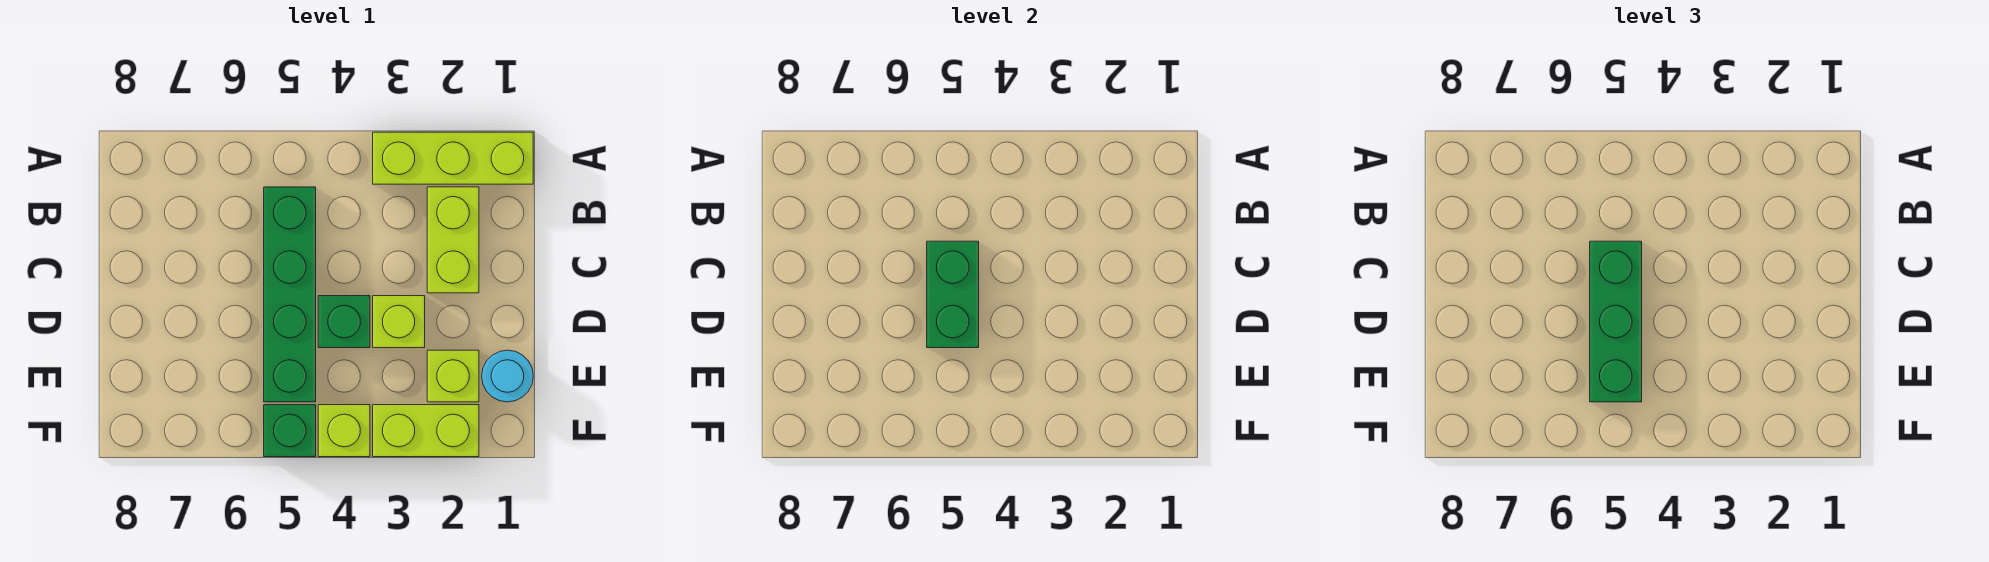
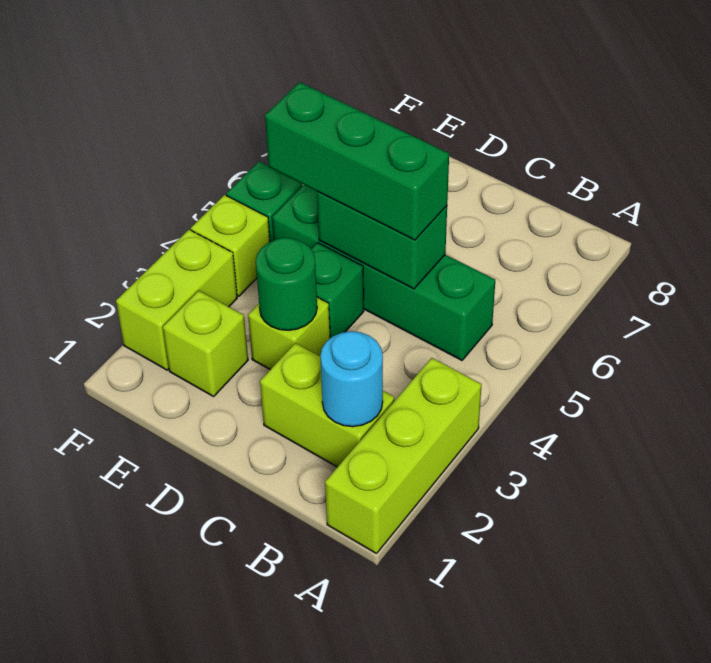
none -> green 1x1 round brick [256,238,317,330]
cyan 1x1 round brick [482,350,533,402] -> cyan 1x1 round brick moved to [320,331,383,427]

